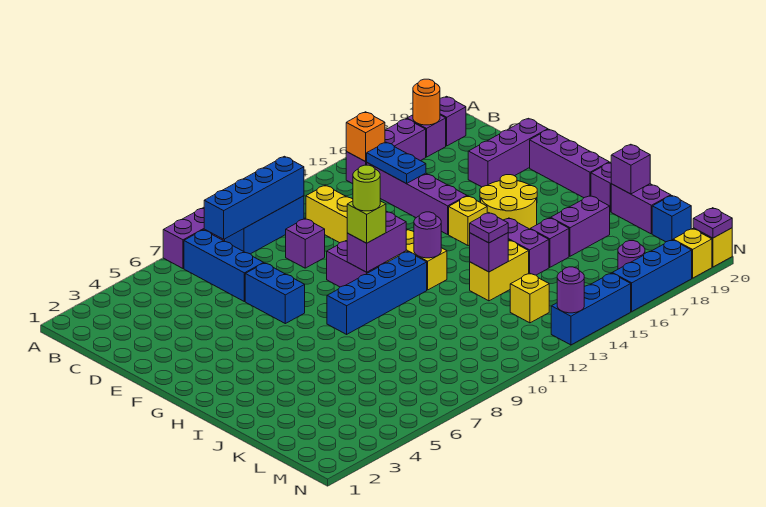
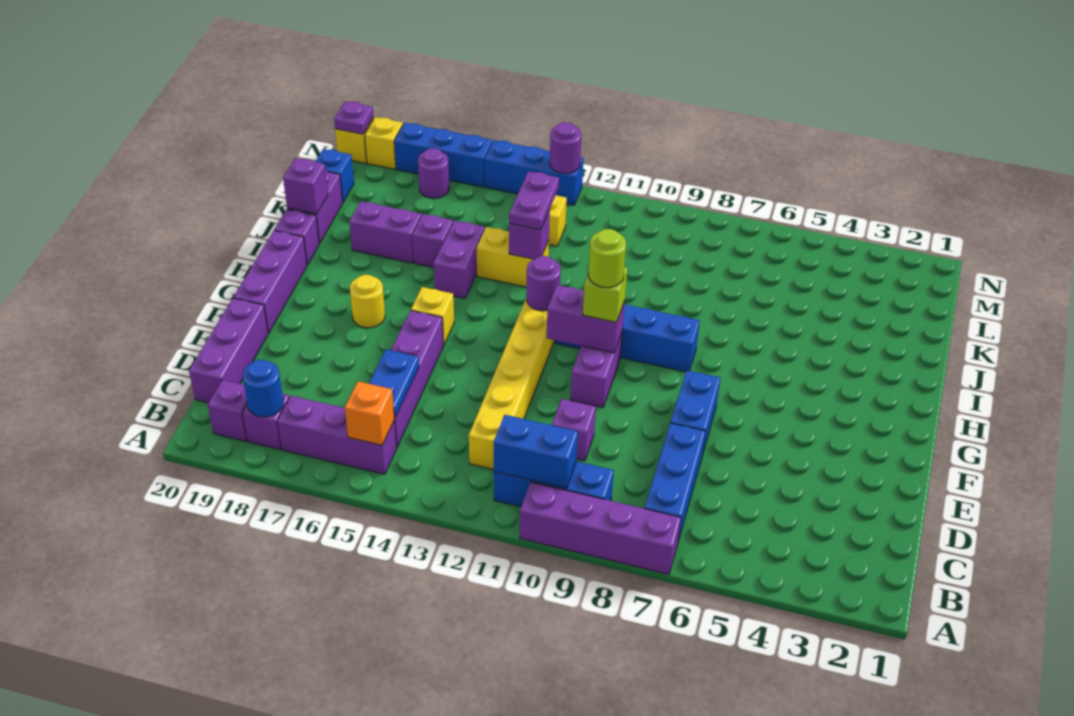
blue 1x4 brick [204,156,304,239] -> blue 1x2 brick [494,415,578,489]
orange 1x1 round brick [413,79,440,125] -> blue 1x1 round brick [243,360,284,417]
purple 1x3 brick [468,118,548,187] -> purple 1x3 brick turned to [189,298,268,403]
yellow 2x2 round brick [480,175,537,229] -> yellow 1x1 round brick [350,275,385,328]
purple 1x1 plate [470,213,508,243] -> purple 1x2 plate [509,171,559,230]

